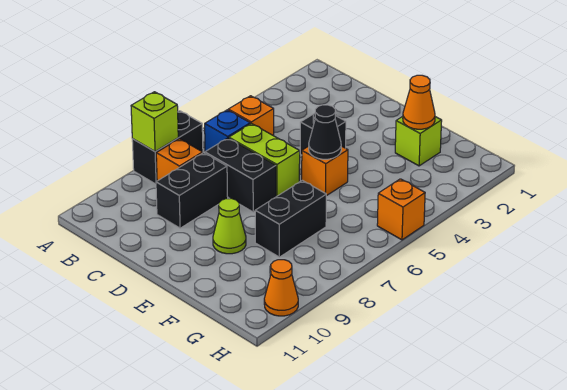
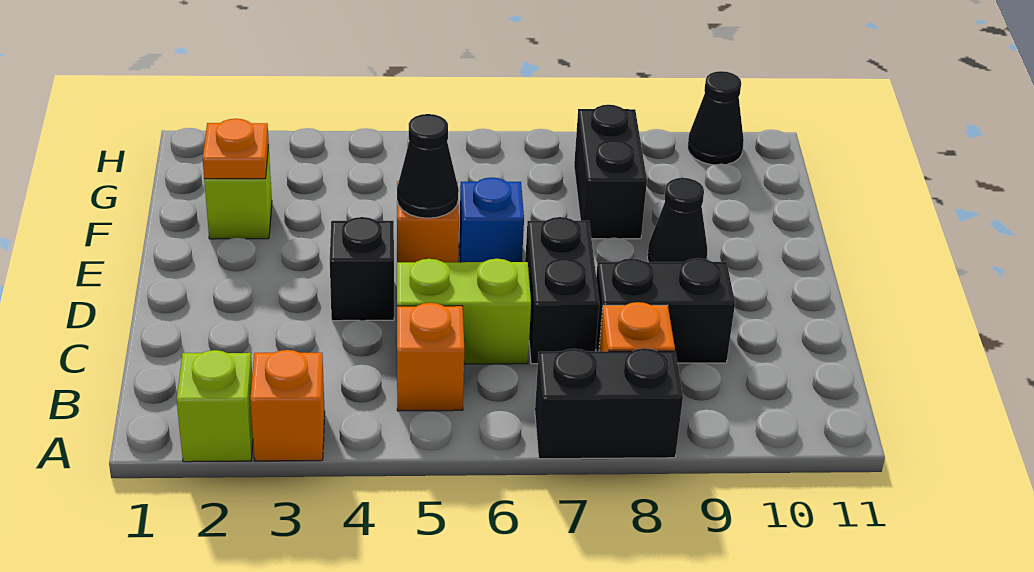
lime 1x1 brick [131,92,178,152] -> lime 1x1 brick moved to [177,350,253,462]
blue 1x1 brick [205,110,250,152] -> blue 1x1 brick moved to [459,177,524,262]
lime 1x2 brick [229,123,300,197] -> lime 1x2 brick turned to [397,259,531,364]
lime 1x1 cone [213,198,246,254] -> black 1x1 cone [647,178,707,262]
orange 1x1 cone [403,75,435,129] -> orange 1x1 plate [203,119,269,179]
black 1x2 brick [255,180,326,257] -> black 1x2 brick turned to [574,105,647,239]
orange 1x1 brick [377,179,425,240] -> orange 1x1 brick moved to [250,350,325,461]
orange 1x1 cone [264,260,298,316] -> black 1x1 cone [688,71,744,165]

